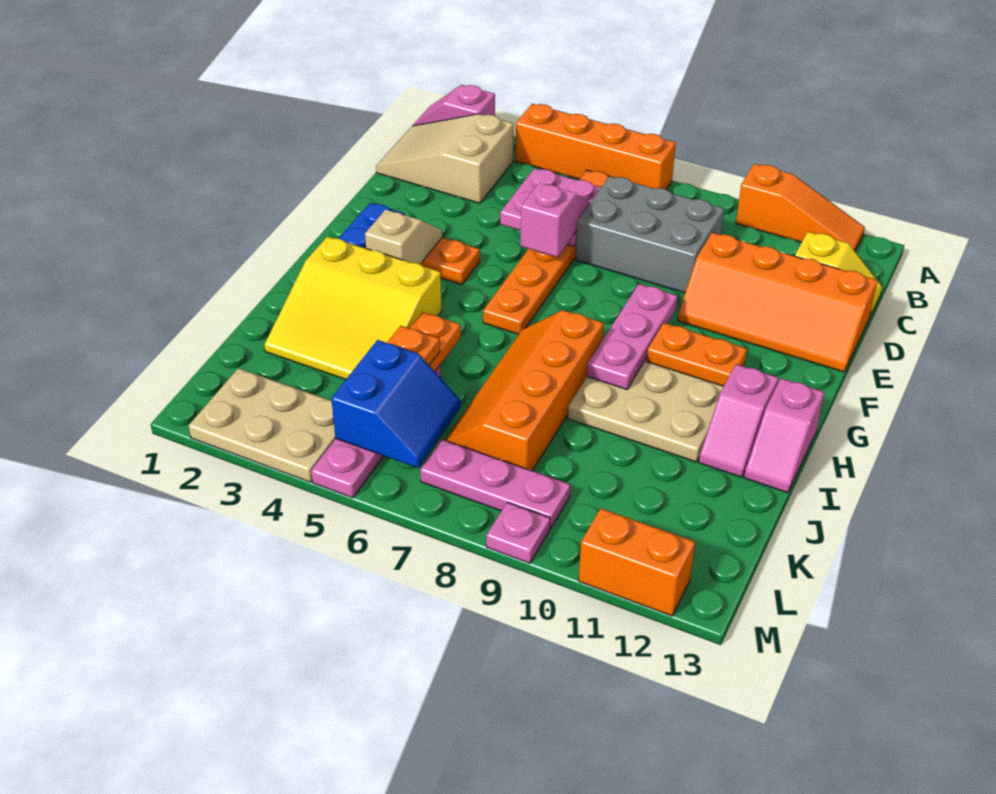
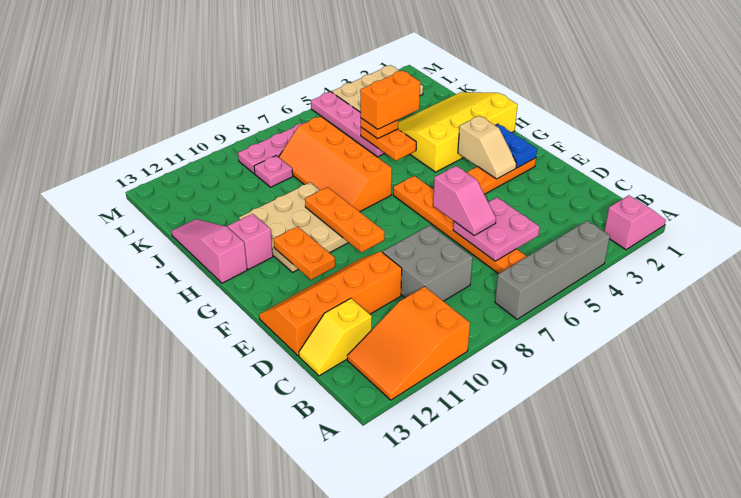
orange 1x4 brick [516,104,676,189] -> grey 1x4 brick [495,221,610,319]
orange 1x3 slope [736,164,865,251] -> orange 2x3 slope [347,287,470,400]
tan 2x3 slope [376,114,513,203] -> none
grey 2x3 brick [576,176,724,293] -> grey 2x2 brick [383,225,473,301]
pink 1x3 plate [587,284,678,389] -> orange 1x3 plate [305,187,384,252]
orange 1x2 plate [647,323,747,386] -> orange 1x2 plate turned to [274,226,335,280]
yellow 3x3 slope [264,236,442,379] -> yellow 3x4 slope [398,92,518,172]
orange 2x4 slope [445,310,603,471] -> orange 2x4 slope turned to [279,116,392,212]
pink 1x2 slope [744,378,824,493] -> pink 1x3 slope [171,219,247,283]
blue 2x2 slope [331,340,461,468] -> none
pink 1x1 plate [486,502,550,563] -> pink 1x1 plate moved to [254,156,293,187]
orange 1x2 brick [579,508,695,616] -> orange 1x2 brick moved to [360,70,420,129]

